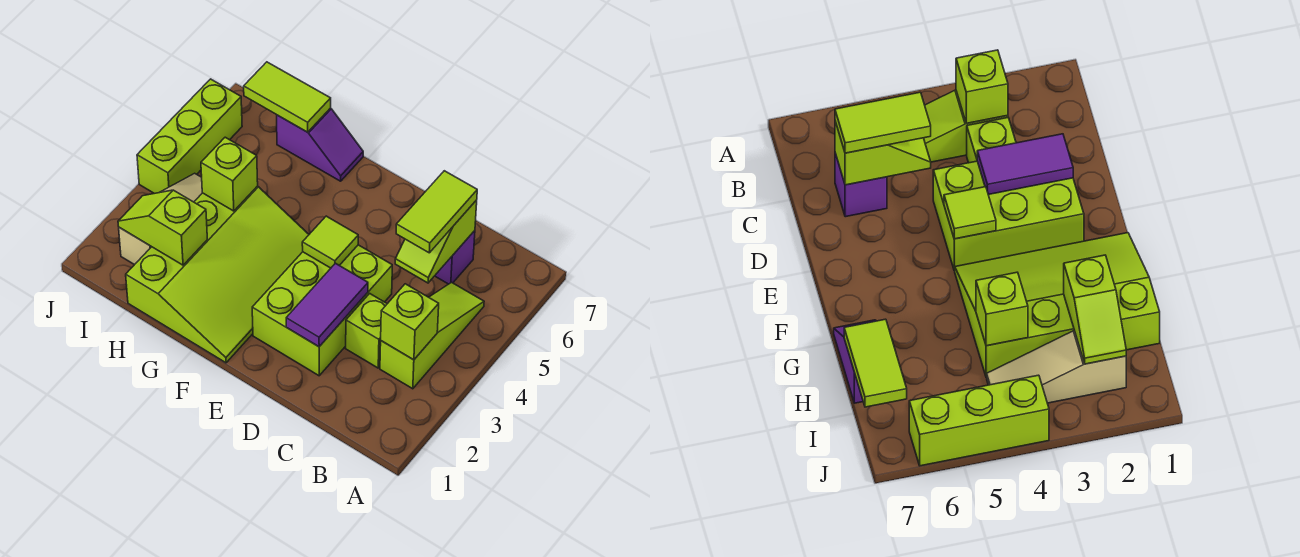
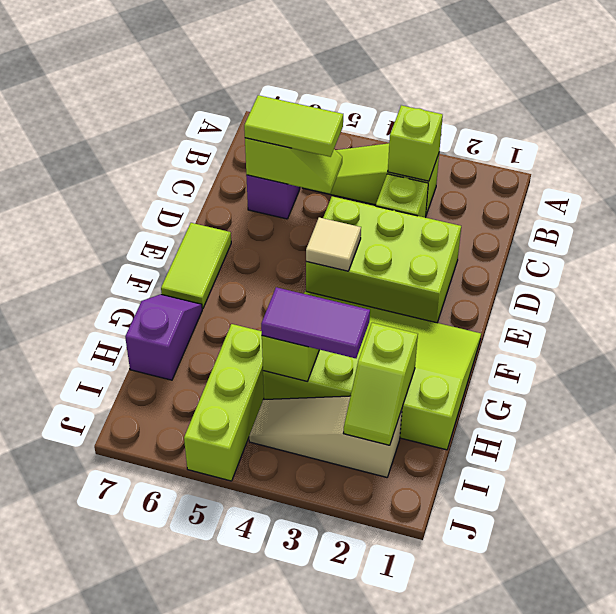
purple 1x2 tile [286,263,368,347] -> purple 1x2 tile moved to [261,287,370,358]
lime 1x1 tile [302,216,358,268] -> tan 1x1 tile [306,217,361,271]
lime 1x2 tile [244,62,331,132] -> lime 1x2 tile moved to [161,223,231,309]
lime 1x3 brick [137,79,242,194] -> lime 1x3 brick turned to [184,324,264,481]

